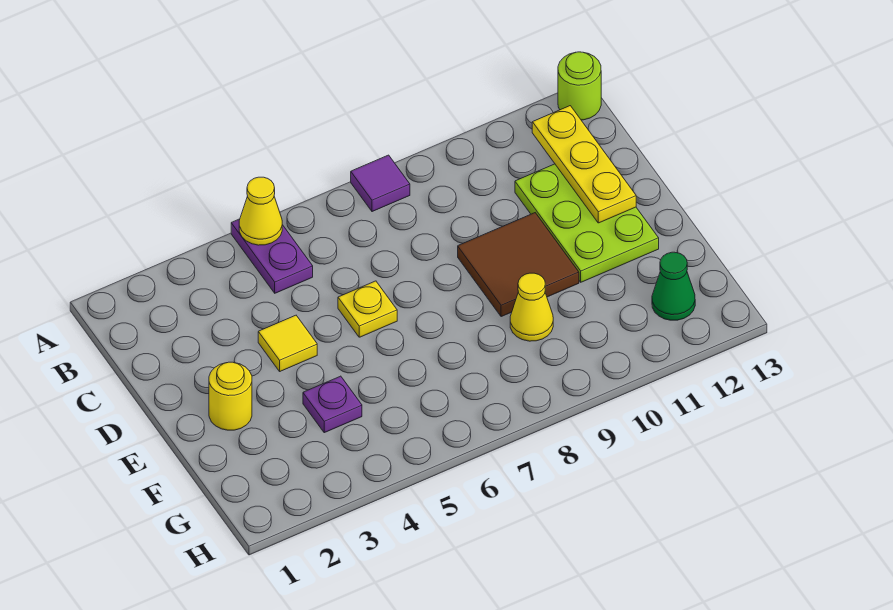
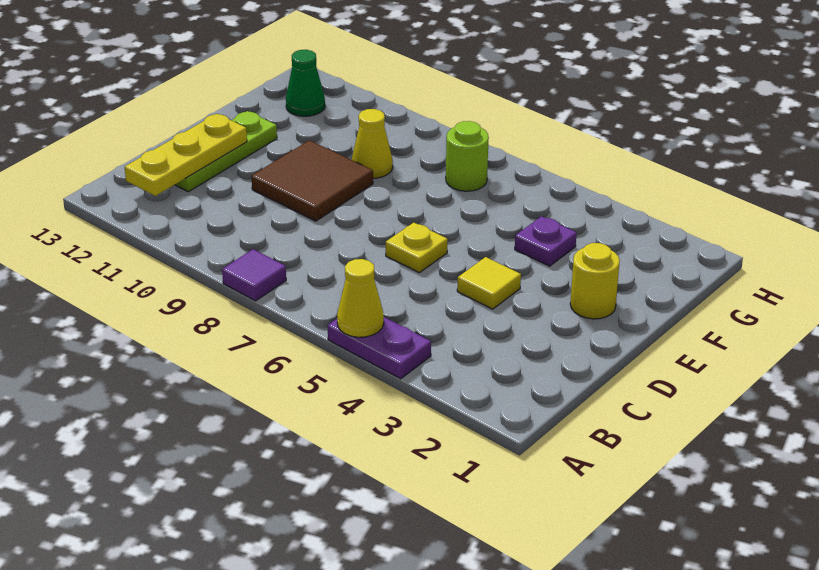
purple 1x2 plate [231,219,313,293] -> purple 1x2 plate turned to [328,317,431,379]
lime 1x1 round brick [558,52,601,120] -> lime 1x1 round brick moved to [446,121,489,191]
lime 2x3 plate [515,164,659,282] -> lime 1x3 plate [175,111,277,192]

